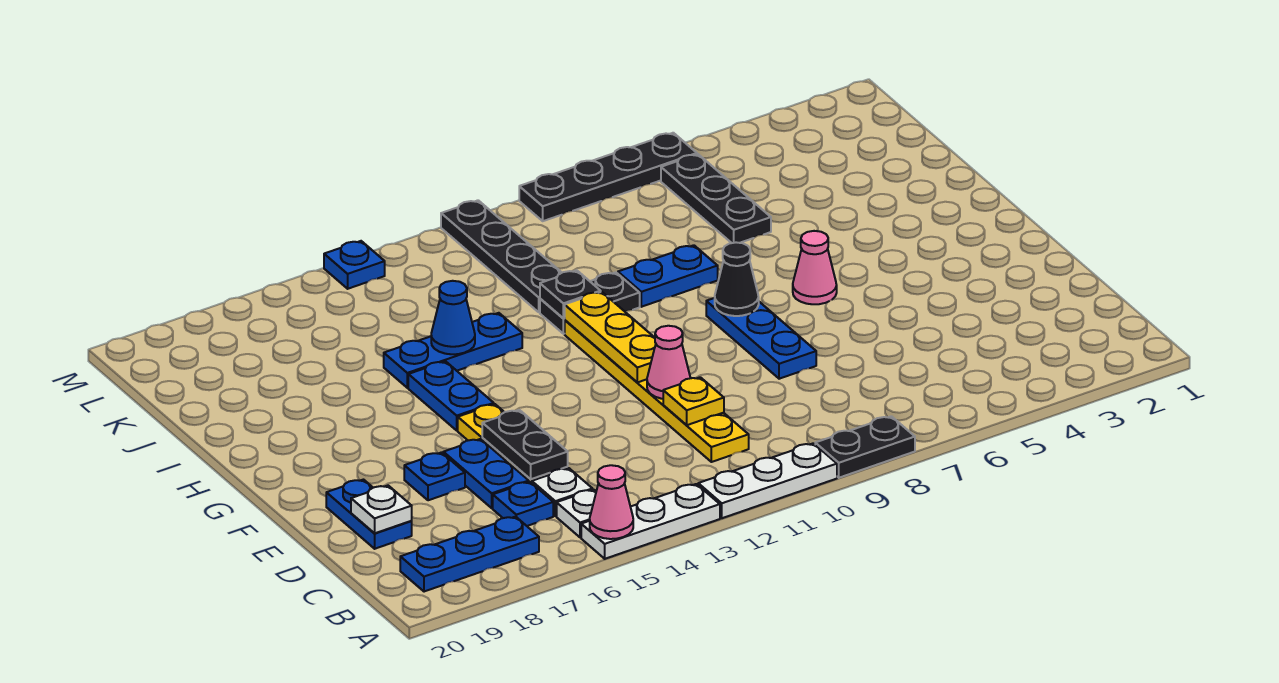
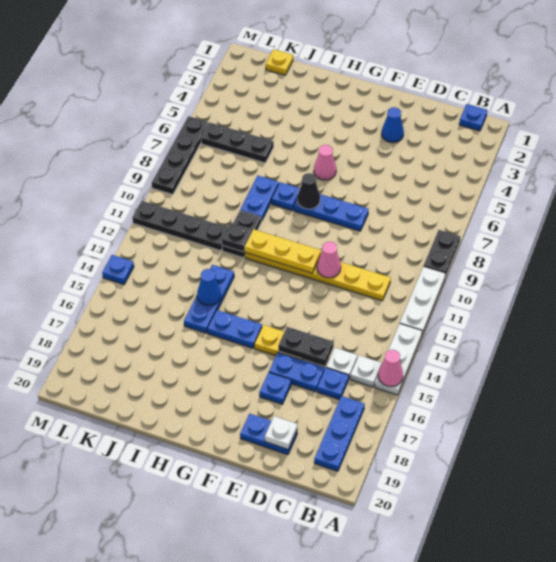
none -> blue 1x1 plate [459,104,487,131]
yellow 1x1 plate [663,377,724,425] -> yellow 1x1 plate moved to [266,49,293,75]
none -> blue 1x1 cone [382,107,404,143]
none -> blue 1x1 plate [271,182,300,211]

